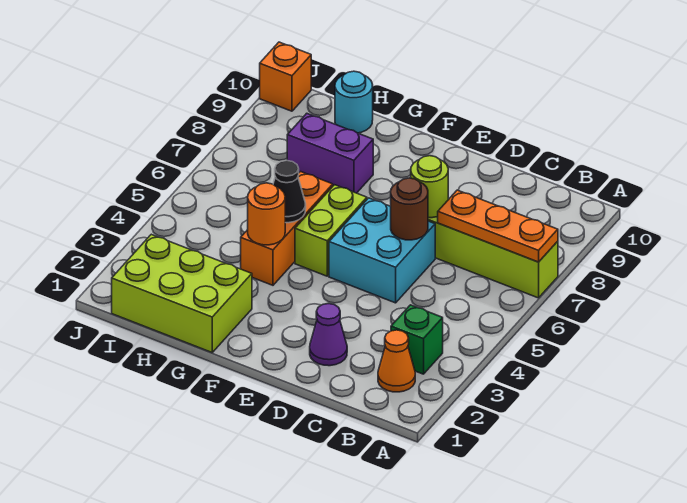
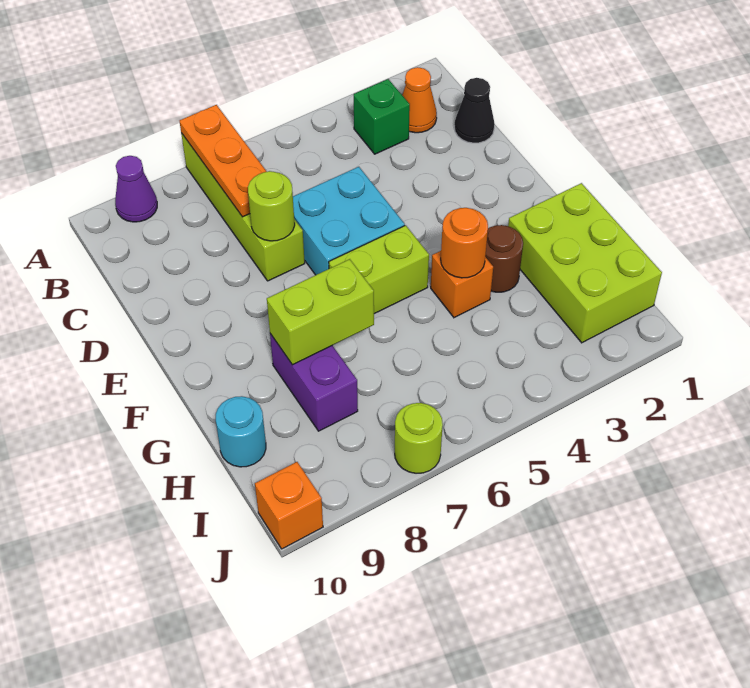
purple 1x1 cone [310,304,347,366] -> purple 1x1 cone moved to [115,156,157,222]
brown 1x1 round brick [391,178,428,240] -> brown 1x1 round brick moved to [485,225,523,292]
orange 1x3 brick [241,172,333,285] -> orange 1x1 brick [431,251,493,318]
black 1x1 cone [273,161,306,223] -> black 1x1 cone moved to [454,78,495,143]
none -> lime 1x2 brick [267,259,374,365]
none -> lime 1x1 round brick [395,403,443,473]

